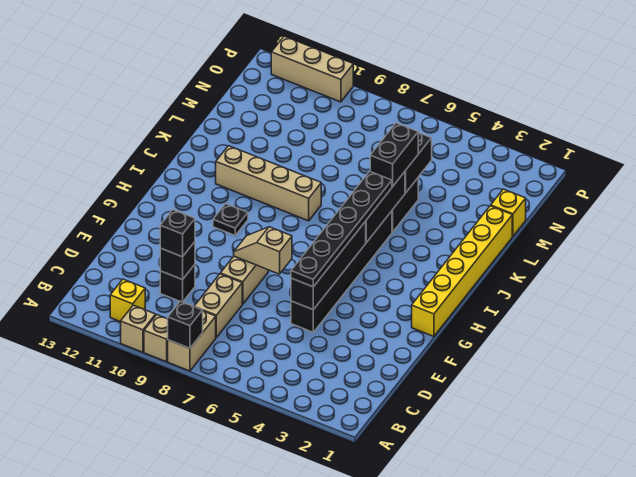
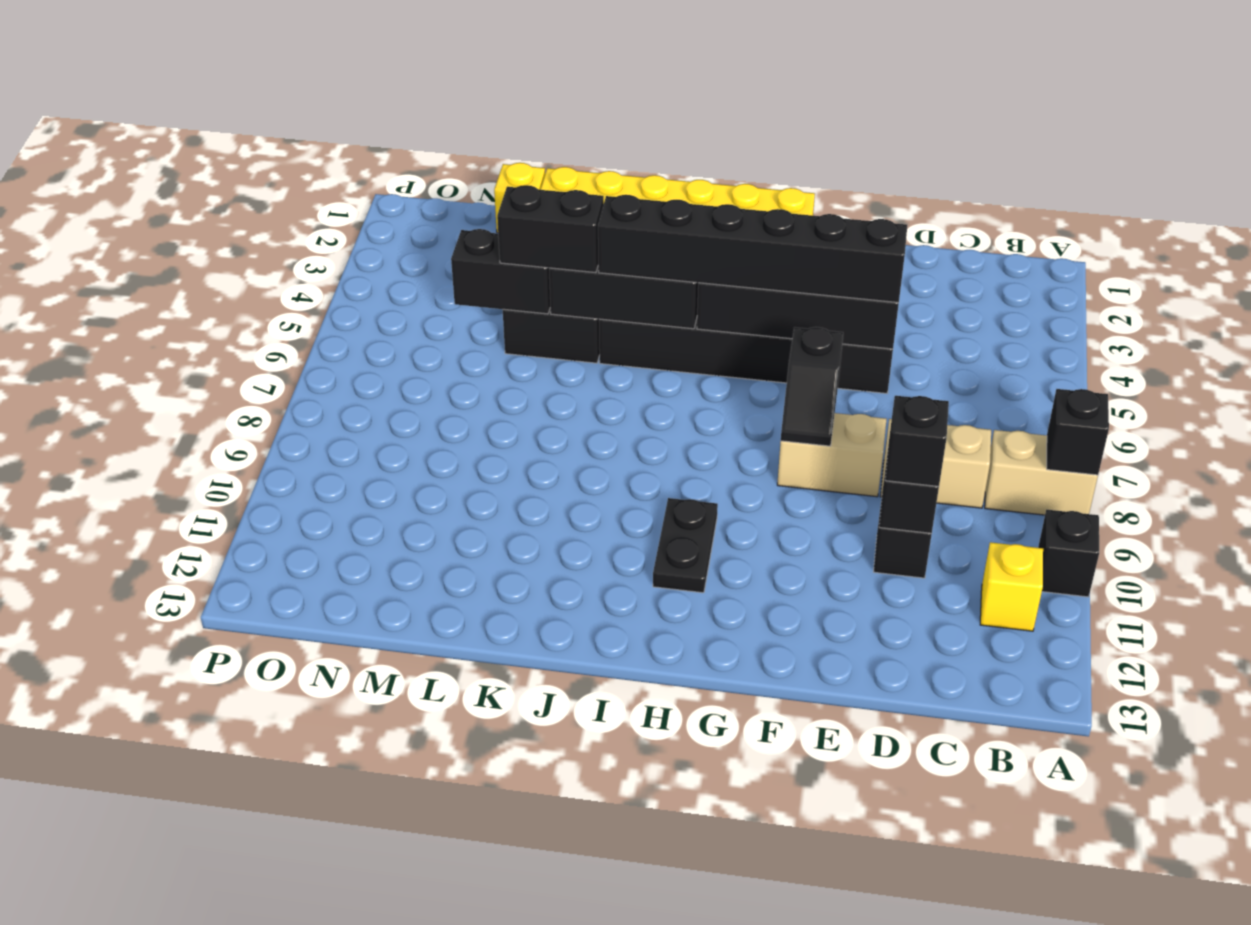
tan 1x1 brick [144,315,168,362] -> none
tan 1x1 brick [121,305,156,352] -> black 1x1 brick [1038,510,1099,597]
black 1x6 plate [291,171,392,287] -> black 1x6 brick [598,195,907,303]
tan 1x2 slope [234,227,292,274] -> black 1x2 slope [781,327,843,446]
black 1x1 plate [213,204,248,235] -> black 1x2 plate [653,498,718,593]
tan 1x4 brick [216,146,321,221] -> none
tan 1x3 brick [271,36,353,102] -> none

